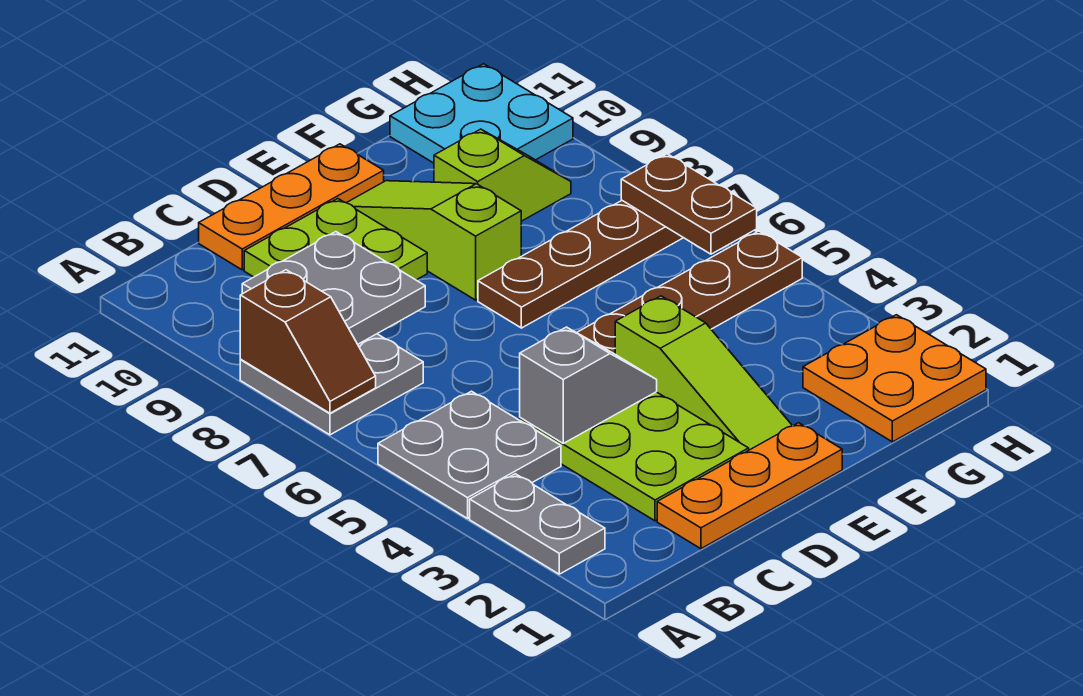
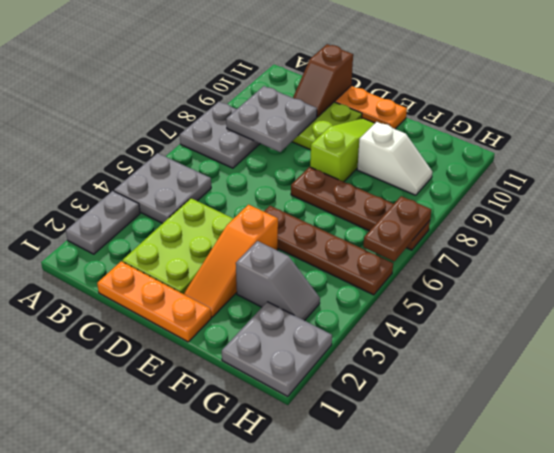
brown 1x2 slope [240,270,376,413] -> brown 1x2 slope moved to [293,44,353,117]
grey 1x2 slope [520,327,657,443] -> grey 1x2 slope moved to [236,241,320,321]
lime 1x3 slope [615,296,792,450] -> orange 1x3 slope [184,205,278,317]
lime 1x2 slope [434,129,571,221] -> white 1x2 slope [357,122,432,195]
orange 2x2 plate [803,315,986,442] -> grey 2x2 plate [222,302,332,396]
cyan 2x2 plate [390,64,573,163] -> none

